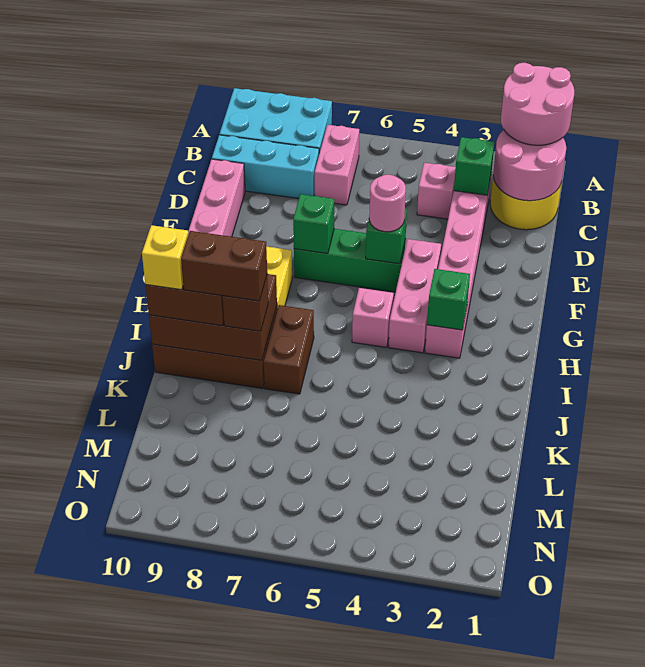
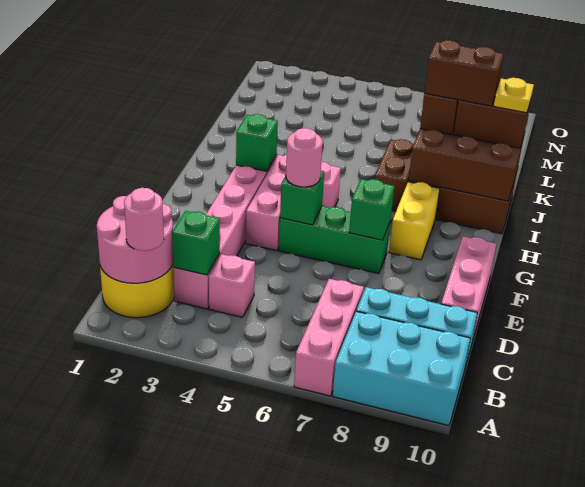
pink 2x2 round brick [501,63,574,145] -> pink 1x1 round brick [124,188,164,251]
pink 1x2 brick [315,125,359,205] -> pink 1x3 brick [294,279,364,396]
yellow 1x1 brick [142,225,188,290] -> yellow 1x1 plate [494,78,534,113]

